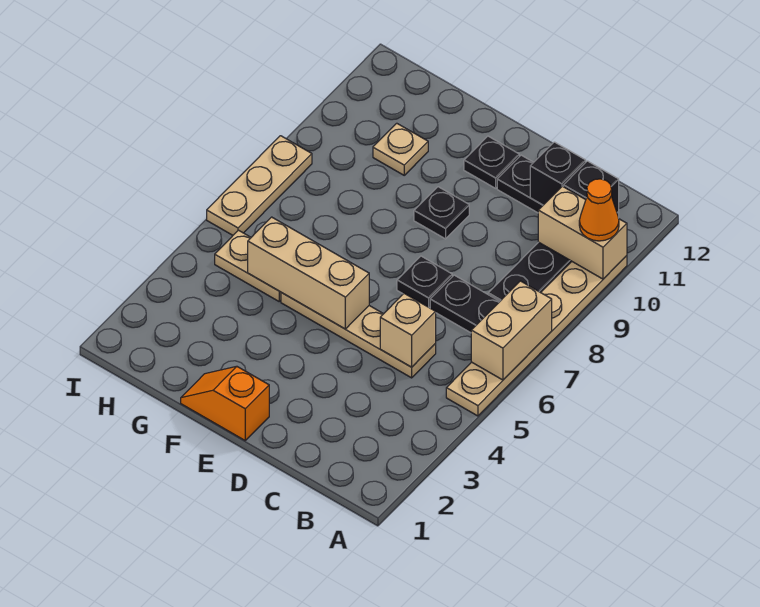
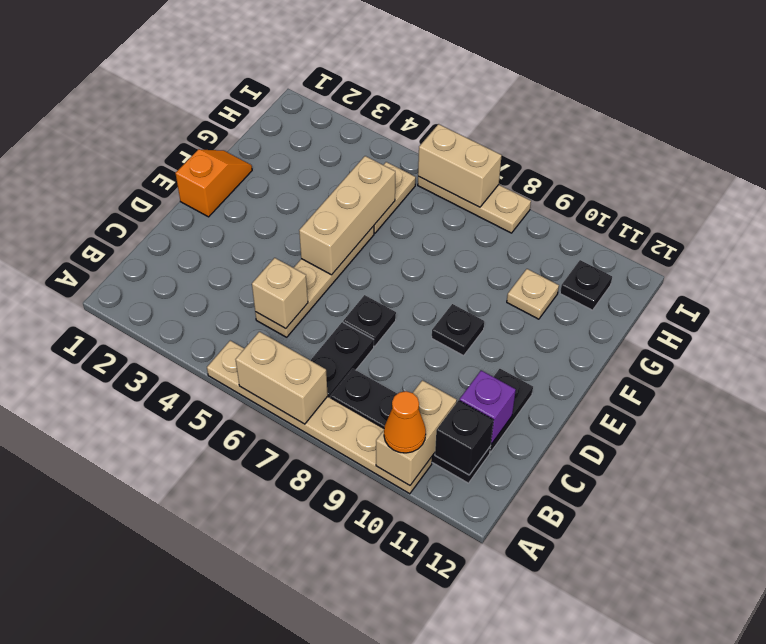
black 1x1 brick [530,142,586,205] -> purple 1x1 brick [459,370,516,444]
black 1x1 plate [464,136,519,188] -> black 1x1 plate moved to [560,260,612,310]
none -> tan 1x2 brick [418,124,502,207]

